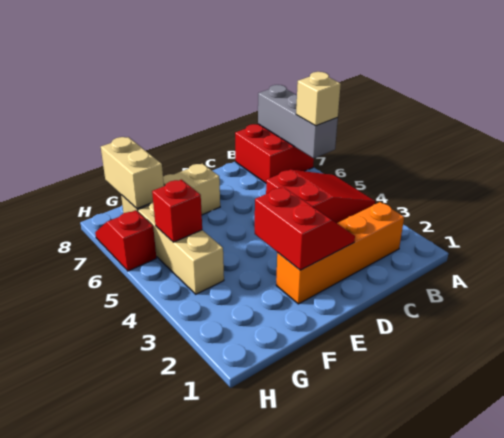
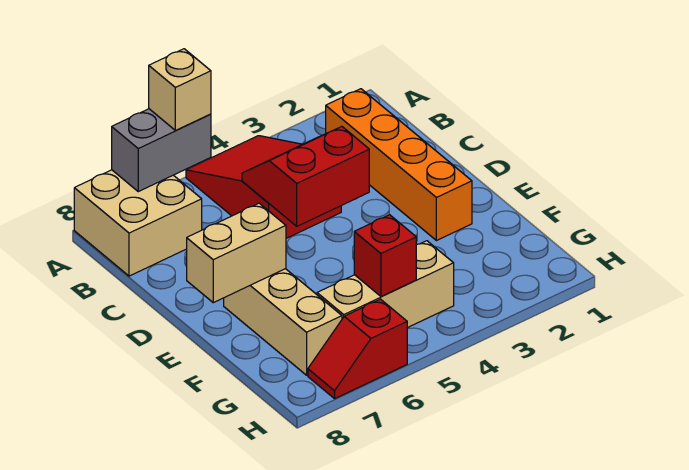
grey 1x3 brick [258,85,338,158] -> grey 1x2 brick [112,109,211,192]
red 2x2 brick [235,124,314,183] -> tan 2x2 brick [74,170,202,276]
red 2x2 slope [255,187,355,270] -> red 2x2 slope moved to [242,127,369,226]
tan 1x2 brick [101,137,164,209] -> tan 1x2 brick moved to [187,203,286,303]

